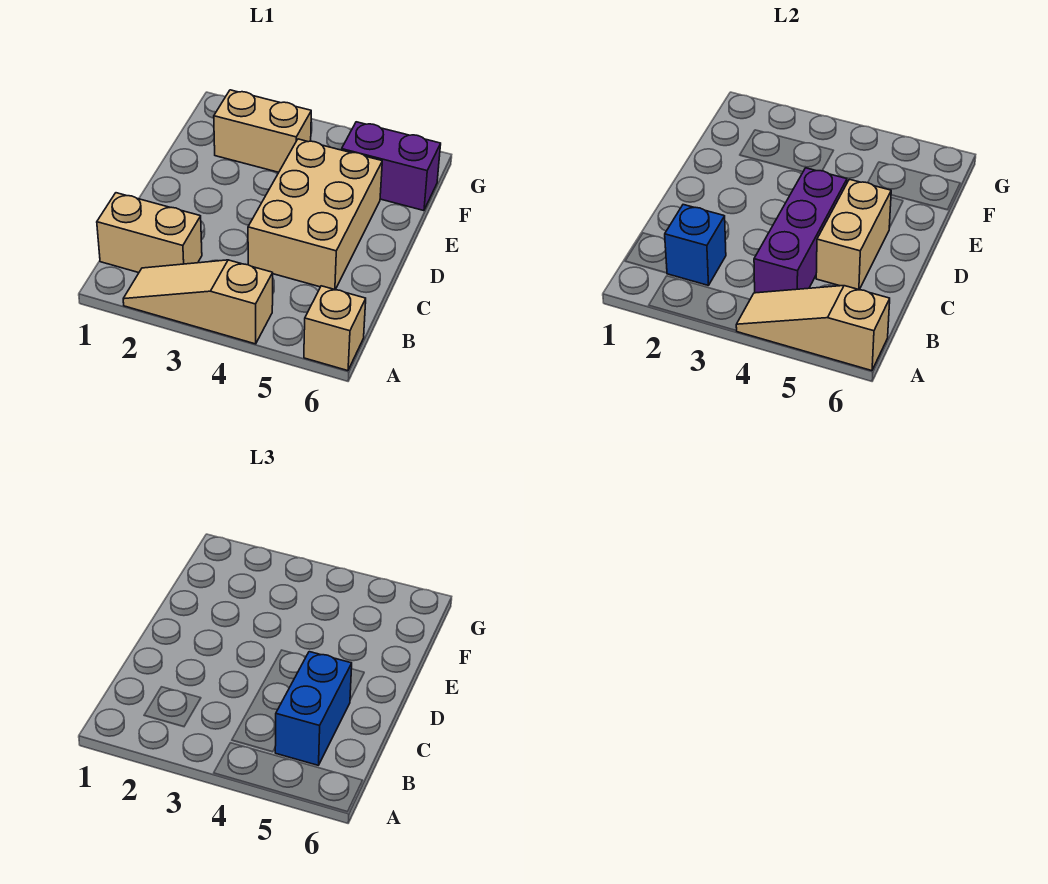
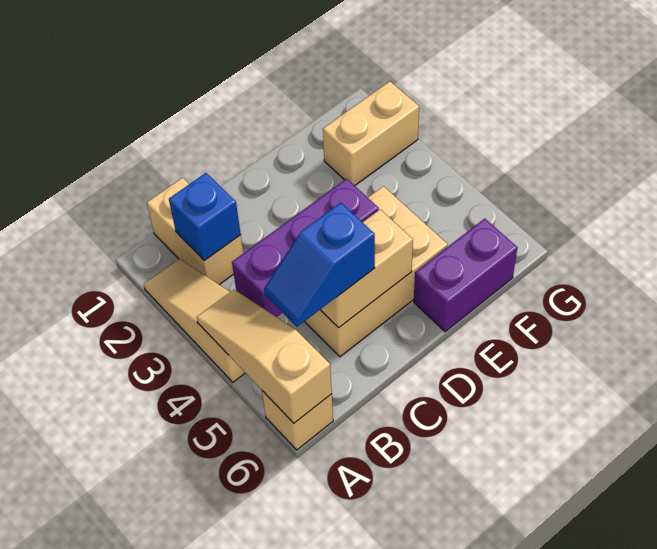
blue 1x2 brick [275,652,352,765] -> blue 1x2 slope [264,203,375,327]
tan 1x2 brick [214,90,311,172] -> tan 1x2 brick turned to [323,81,419,186]
purple 1x2 brick [342,122,441,211] -> purple 1x2 brick turned to [414,219,518,332]

